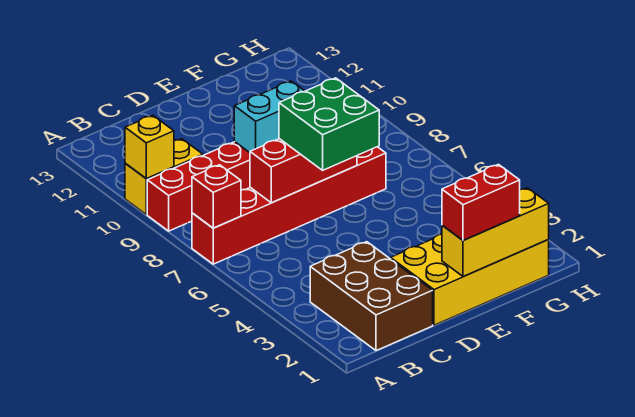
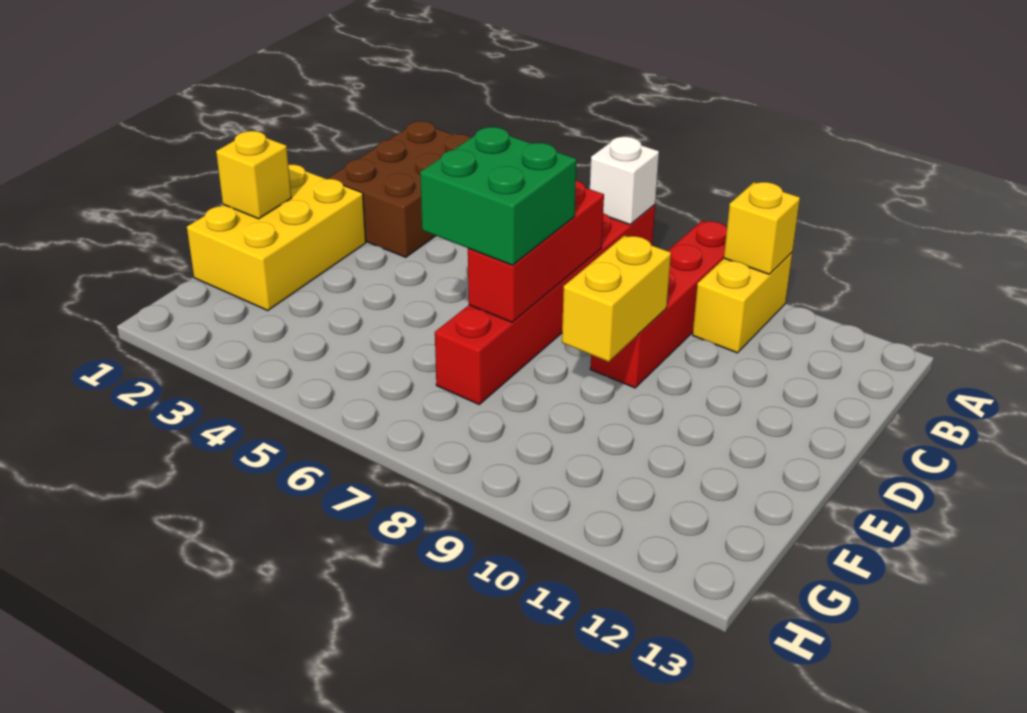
red 1x1 brick [192,165,241,228] -> white 1x1 brick [590,137,659,225]
brown 2x3 brick [310,242,433,351] -> brown 2x3 brick turned to [328,121,471,257]
yellow 2x4 brick [391,234,549,325] -> yellow 2x3 brick [187,165,366,311]
cyan 1x2 brick [234,81,304,153] -> yellow 1x2 brick [562,236,671,362]
yellow 1x3 brick [442,188,549,277] -> yellow 1x1 brick [216,131,291,219]
red 1x2 brick [442,164,520,241] -> none

